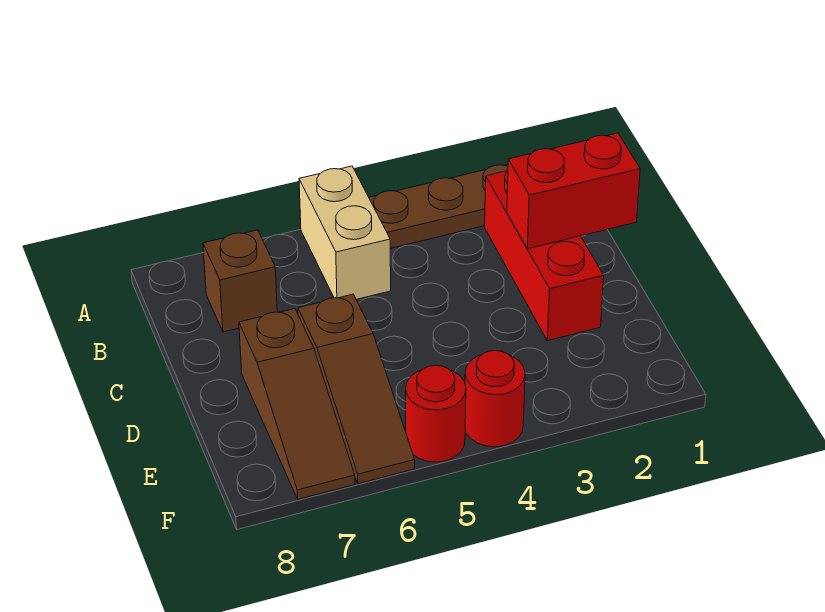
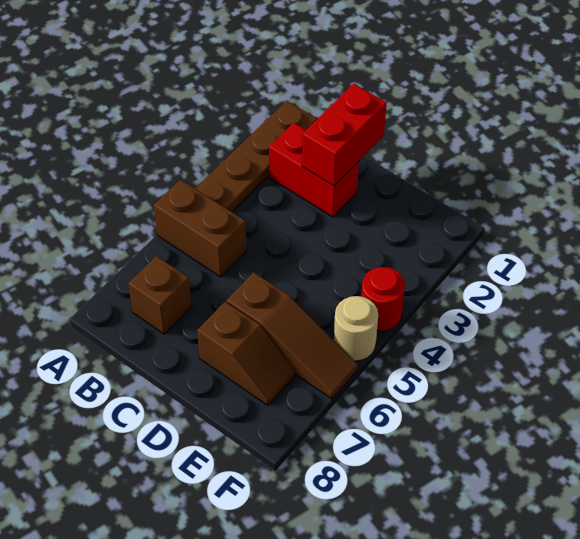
tan 1x2 brick [299,166,391,299] -> brown 1x2 brick [154,180,247,277]
red 1x3 brick [485,171,604,341] -> red 1x2 brick [269,123,359,217]
brown 1x3 slope [239,309,355,499] -> brown 1x2 slope [197,302,295,405]
red 1x1 round brick [406,366,466,462] -> tan 1x1 round brick [334,296,378,361]

